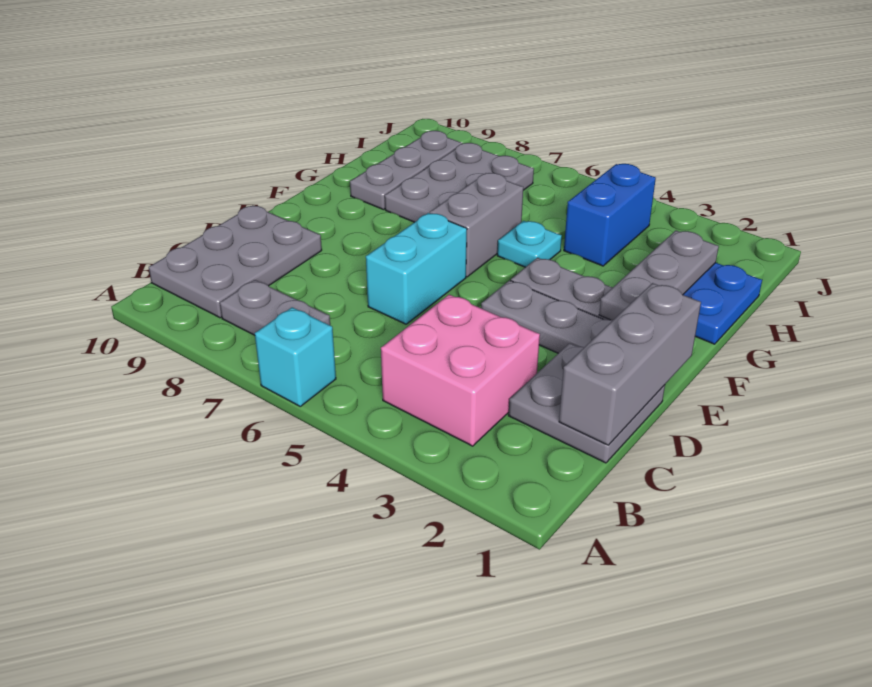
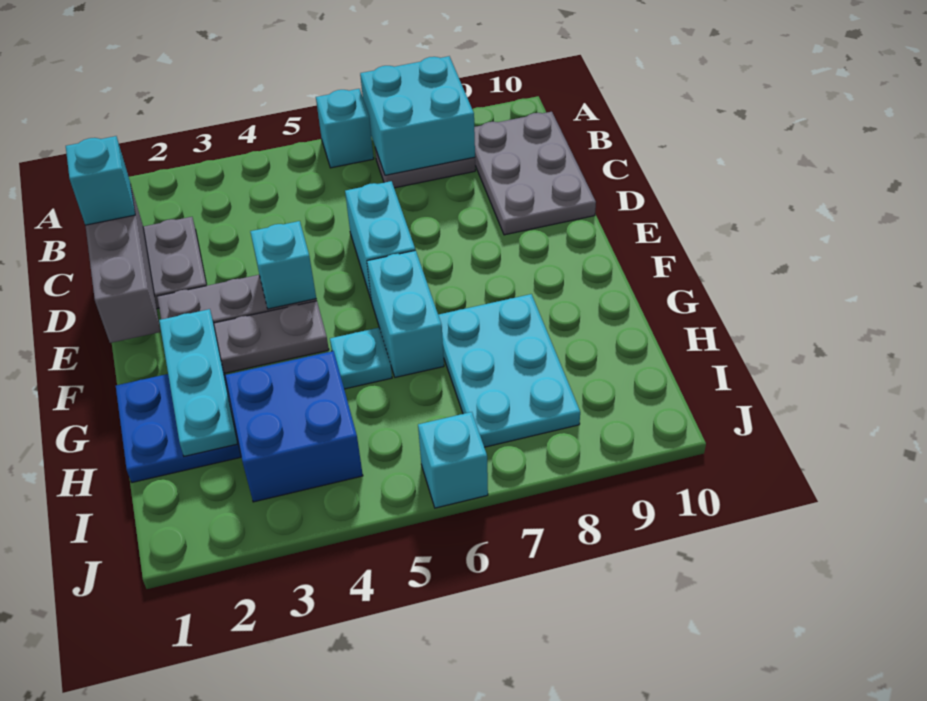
none -> cyan 2x2 brick [360,56,475,175]
pink 2x2 brick [381,295,540,446] -> none
none -> cyan 1x1 brick [66,136,135,225]
none -> cyan 1x1 brick [250,221,316,309]
grey 1x3 plate [599,231,719,321] -> cyan 1x3 plate [159,309,238,456]
grey 1x2 brick [430,173,523,277] -> cyan 1x2 brick [367,250,444,377]
grey 2x3 plate [385,143,534,222] -> cyan 2x3 plate [438,294,580,447]
grey 1x3 plate [350,131,462,210] -> none
blue 1x2 brick [564,164,656,266] -> blue 2x2 brick [225,351,363,502]
none -> cyan 1x1 brick [418,412,488,508]

